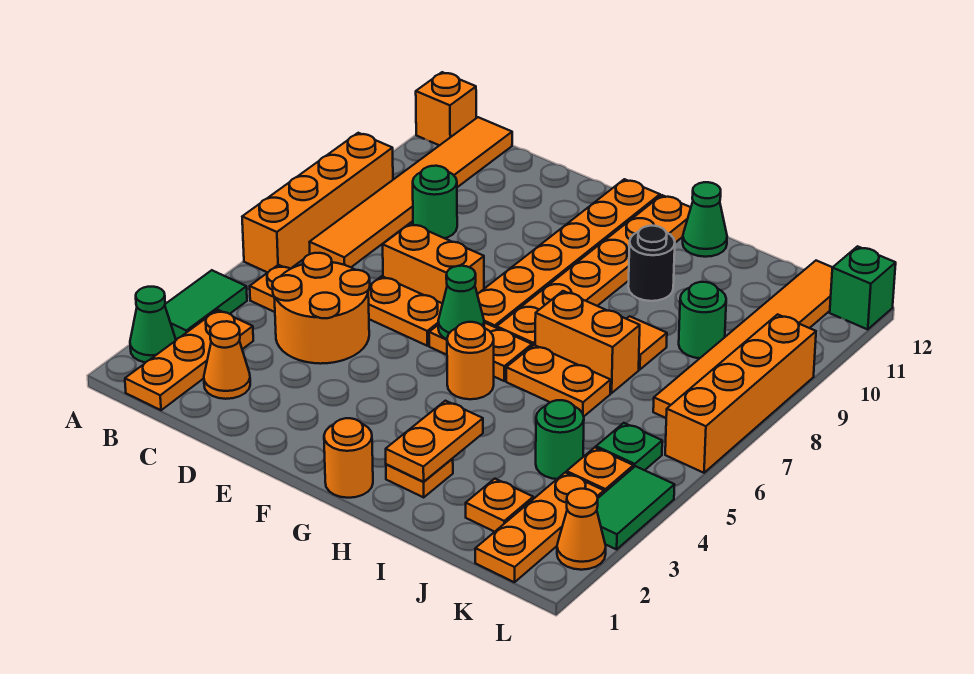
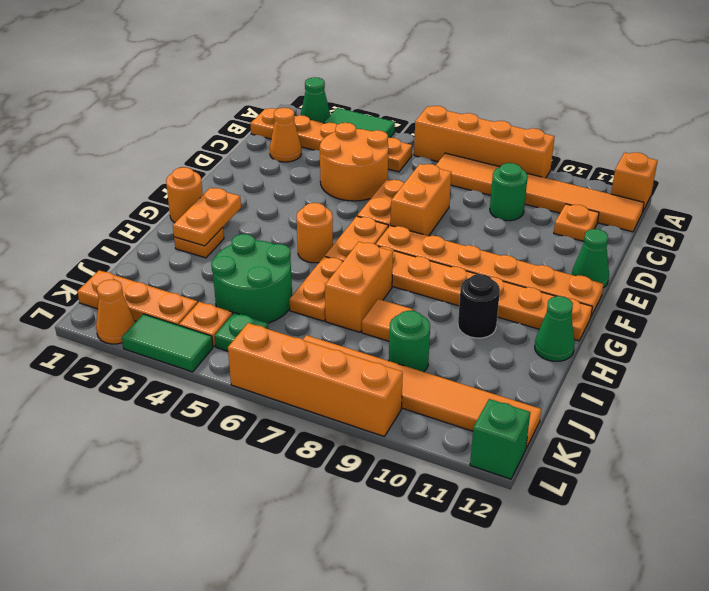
green 1x1 cone [438,266,484,339] -> green 1x1 cone moved to [572,229,609,288]
orange 1x2 plate [386,401,483,482] -> orange 1x2 plate turned to [173,188,241,246]
orange 1x1 plate [466,479,533,532] -> orange 1x1 plate moved to [554,204,599,241]
green 1x1 round brick [536,400,584,479] -> green 2x2 round brick [211,234,292,323]

